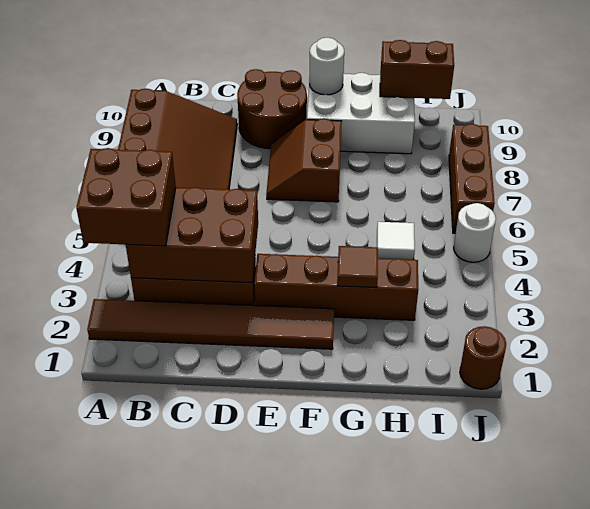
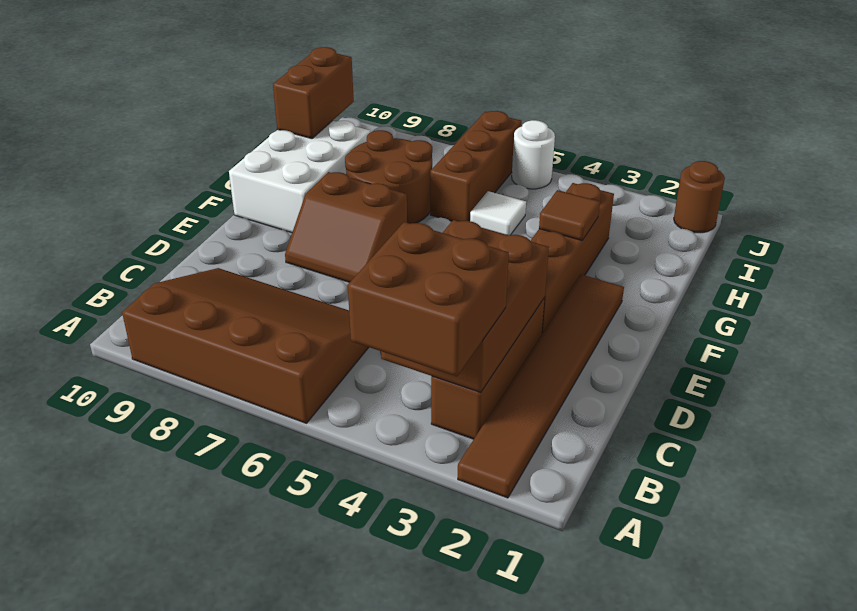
brown 2x2 round brick [237,69,307,149] -> brown 2x2 round brick moved to [345,130,432,224]
white 1x1 round brick [309,38,344,95] -> none
brown 1x3 brick [449,124,495,233] -> brown 1x3 brick turned to [430,111,522,221]

